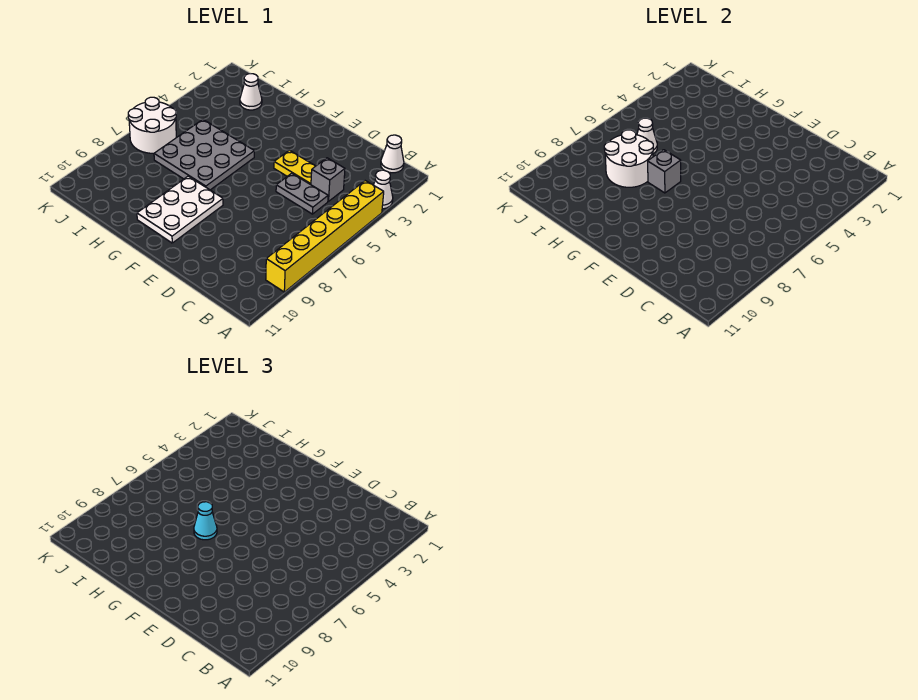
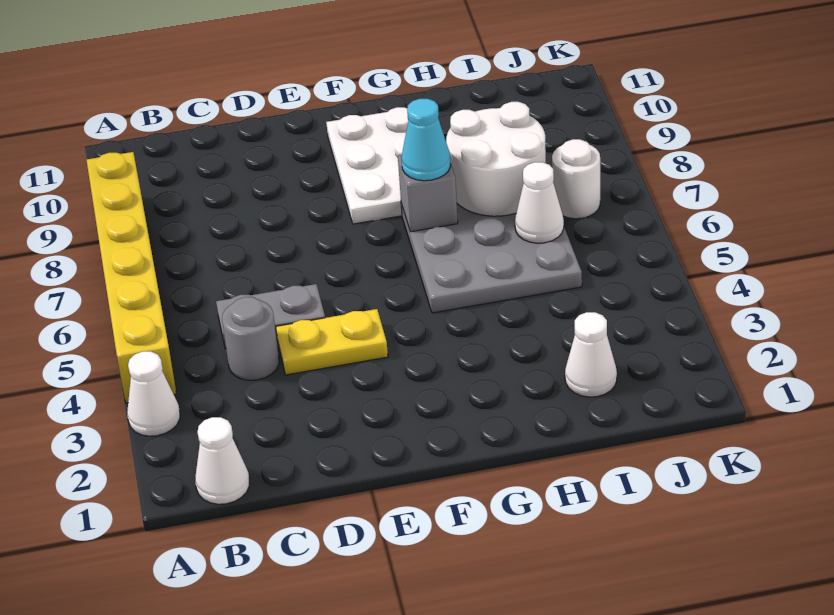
grey 1x1 brick [311,158,345,201] -> grey 1x1 round brick [222,297,279,380]
white 2x2 round brick [128,97,176,153] -> white 1x1 round brick [552,139,600,219]

